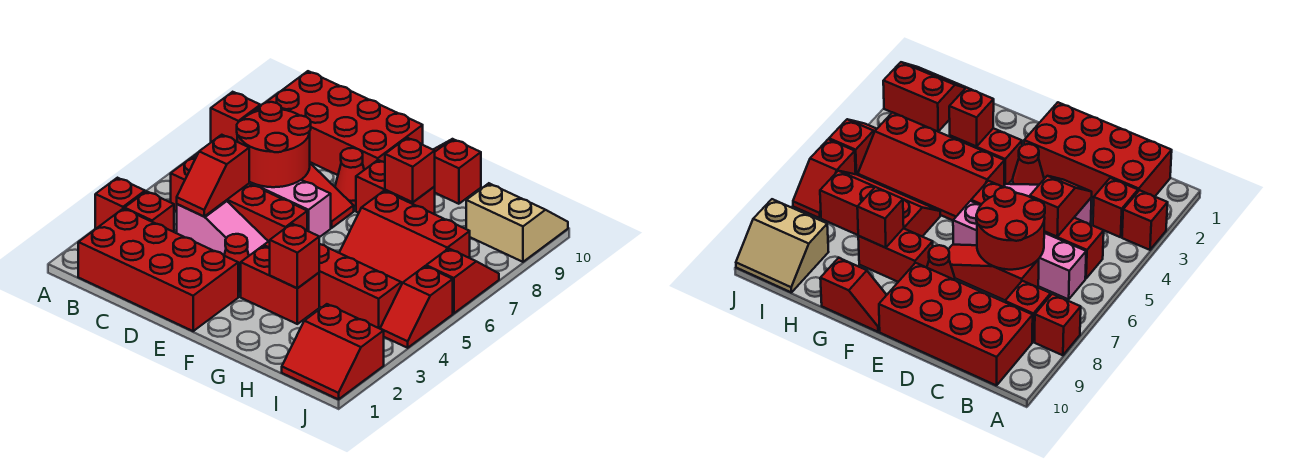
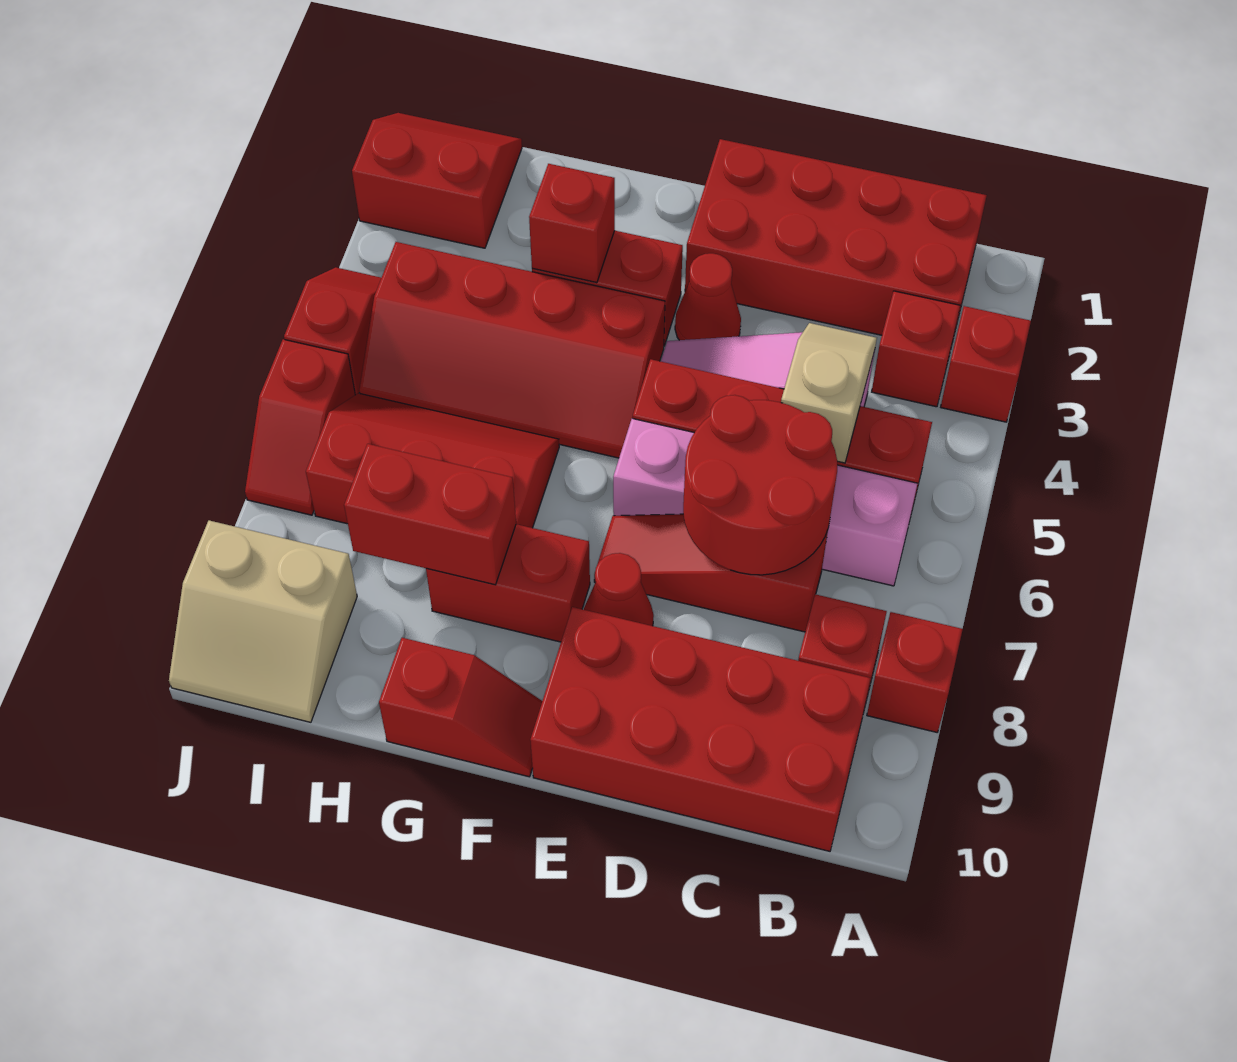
red 1x2 slope [177,135,249,216] -> tan 1x2 slope [781,323,877,463]
red 1x1 brick [385,138,435,202] -> red 1x2 brick [344,444,516,585]

